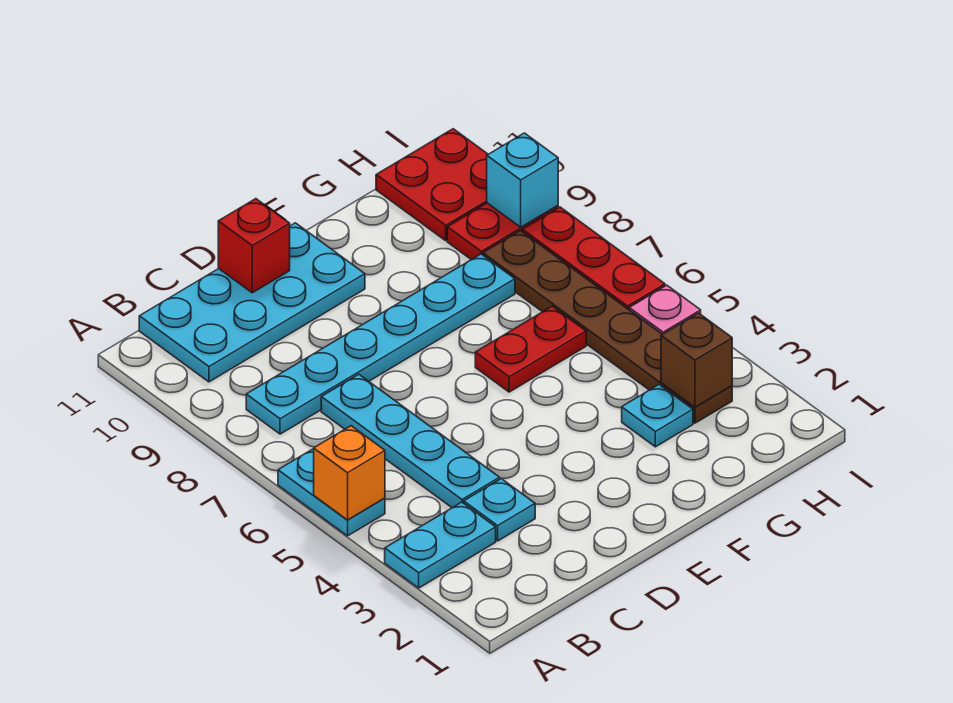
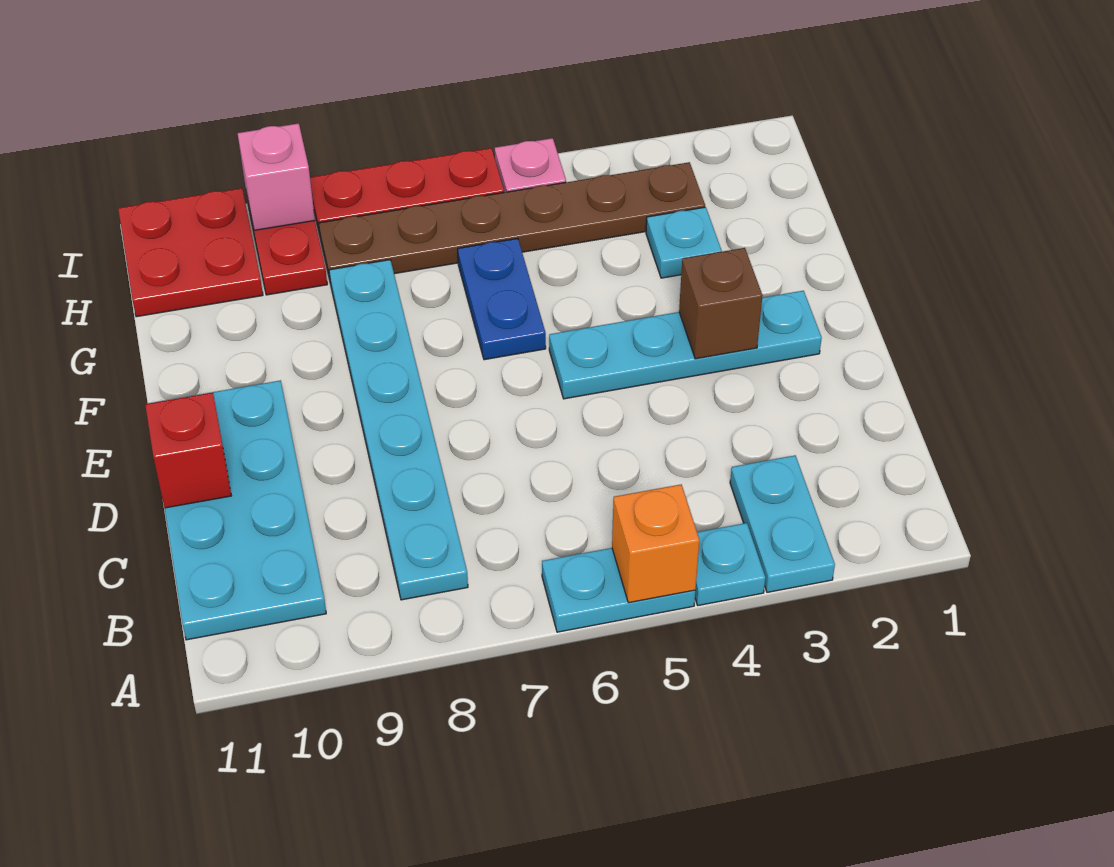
cyan 1x1 plate [464,479,535,541] -> cyan 1x1 plate moved to [695,523,765,606]
cyan 1x4 plate [321,374,500,508] -> cyan 1x4 plate moved to [549,291,822,399]
red 1x2 plate [475,306,586,392] -> blue 1x2 plate [458,238,546,360]
brown 1x1 brick [661,313,732,407] -> brown 1x1 brick moved to [679,248,763,359]
cyan 1x1 brick [487,133,558,227] -> pink 1x1 brick [238,123,315,230]

